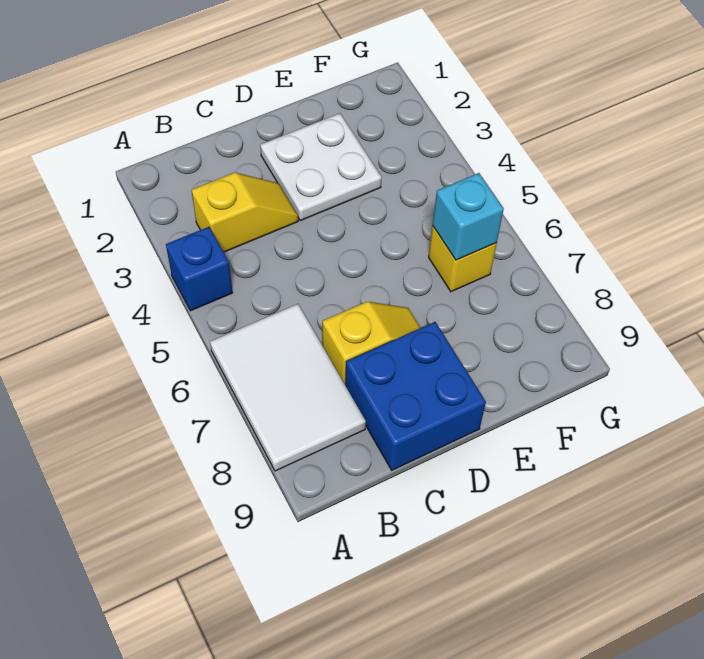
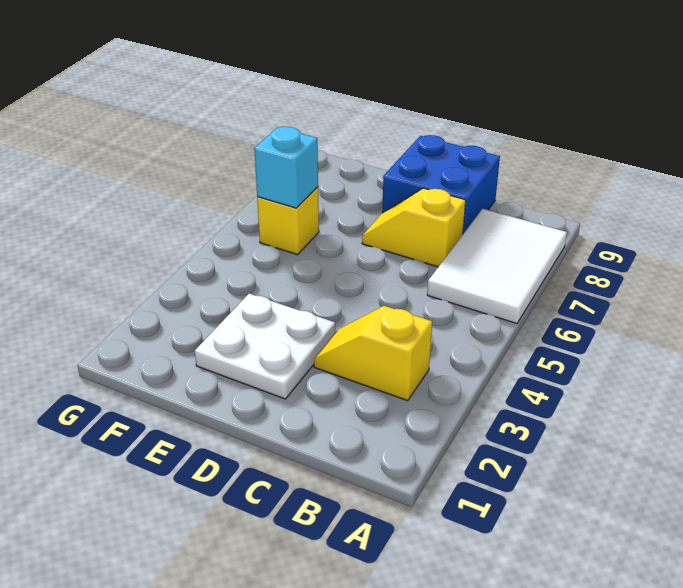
blue 1x1 brick [166,227,233,311] -> none

